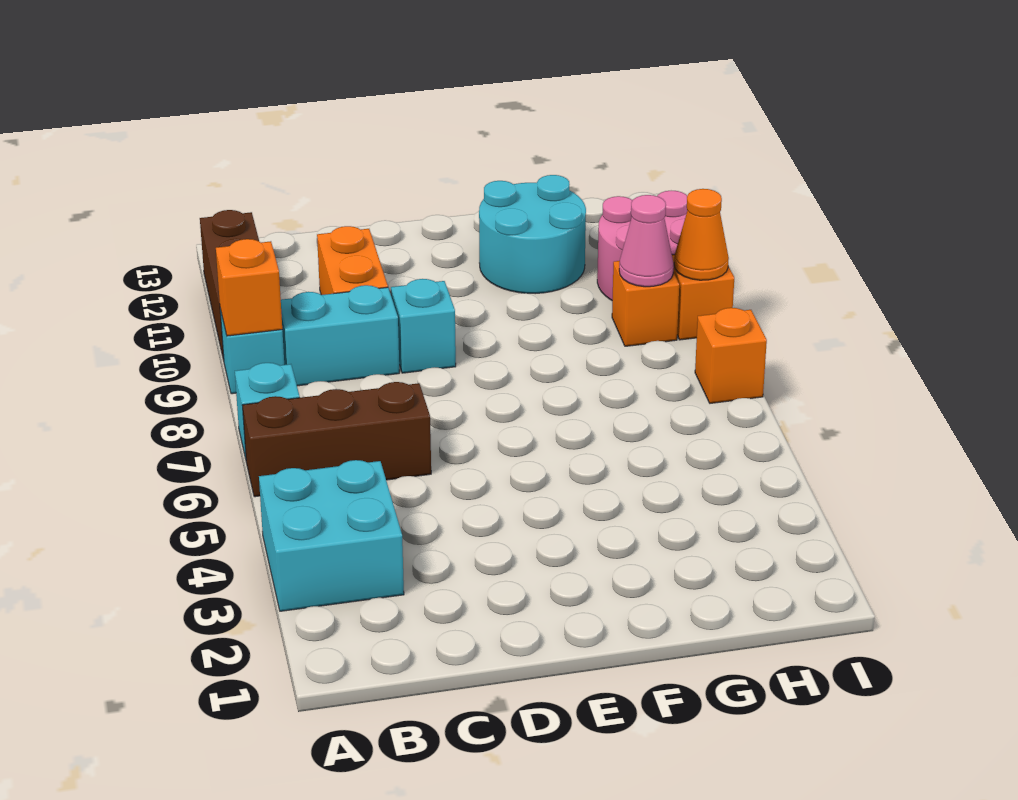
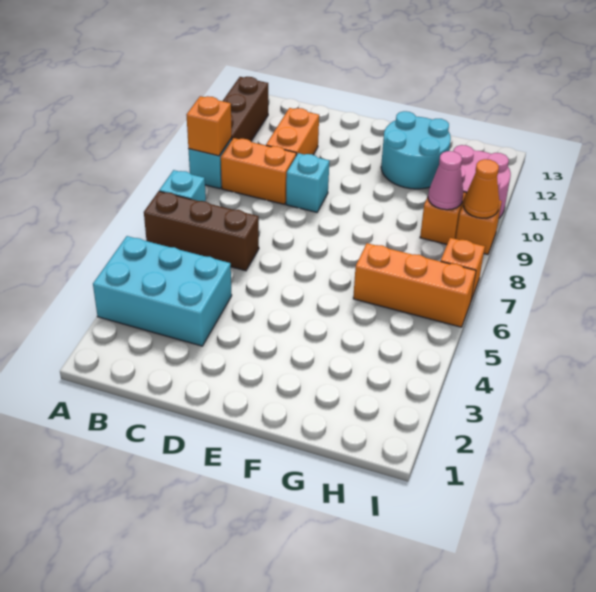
cyan 2x2 brick [259,460,404,611] -> cyan 2x3 brick [93,236,232,346]
cyan 1x2 brick [281,285,399,386] -> orange 1x2 brick [221,138,296,204]
none -> orange 1x3 brick [353,243,476,327]

